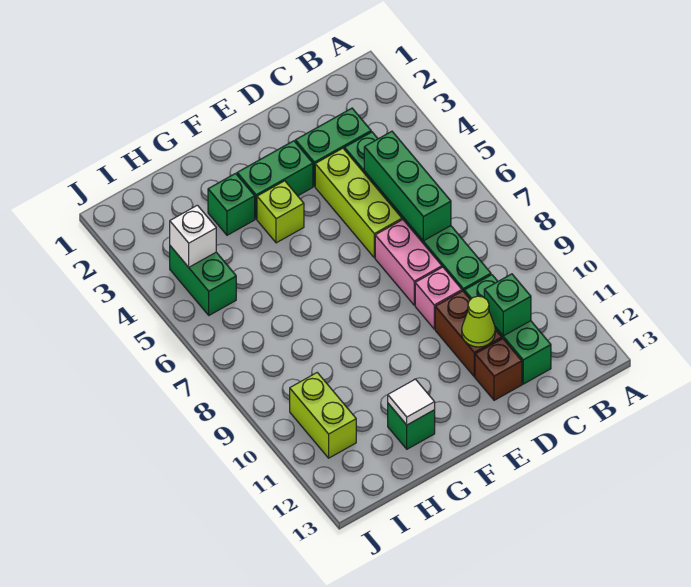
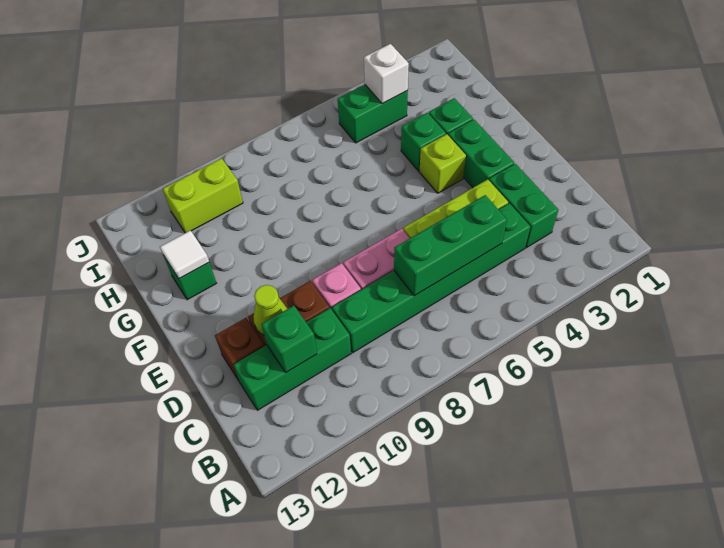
none -> green 1x1 brick [401,113,446,171]

